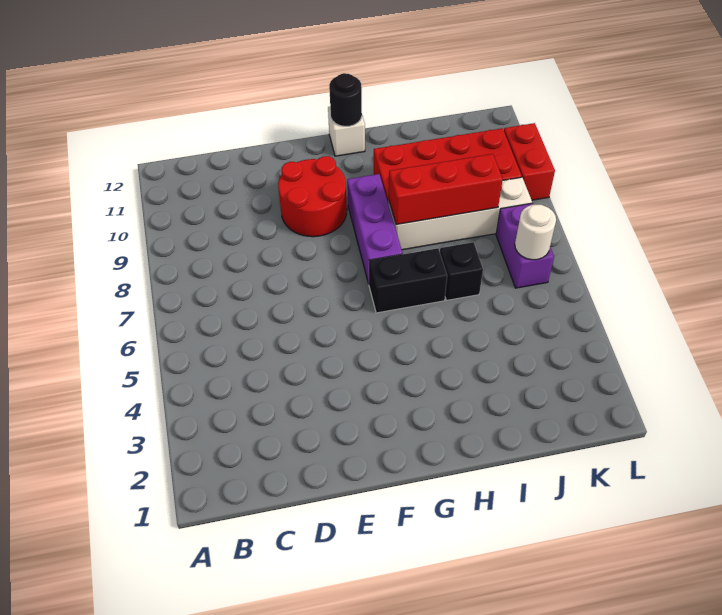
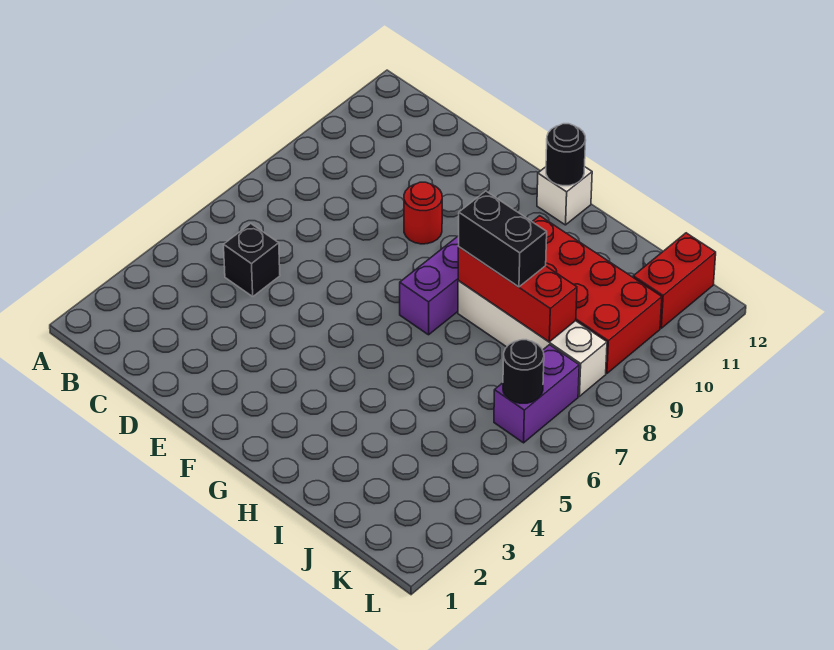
red 2x2 round brick [278,156,347,237] -> red 1x1 round brick [404,182,442,244]
black 1x2 brick [369,248,447,313] -> black 1x2 brick moved to [459,191,547,287]
black 1x1 brick [440,242,483,300] -> black 1x1 brick moved to [224,224,280,296]
white 1x1 round brick [515,205,556,260] -> black 1x1 round brick [503,340,544,403]
red 1x2 brick [504,123,555,200] -> red 1x2 brick moved to [633,233,716,328]

